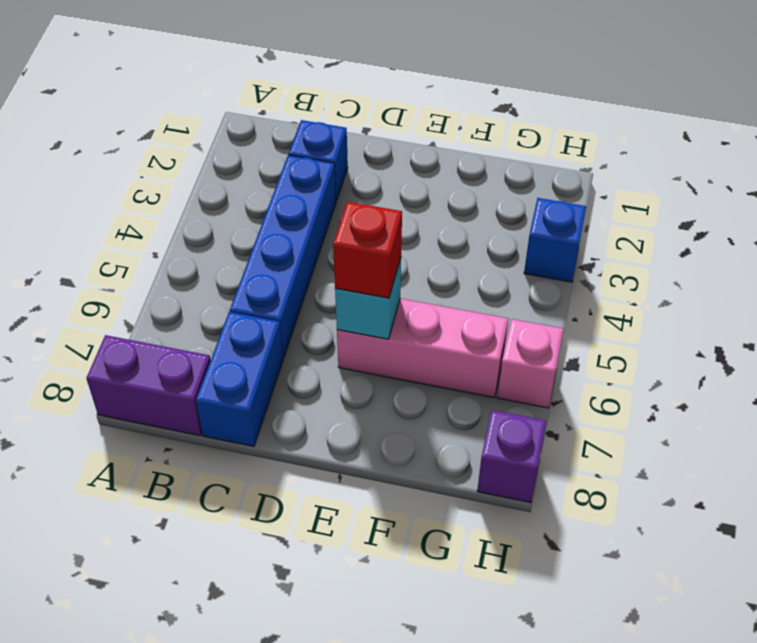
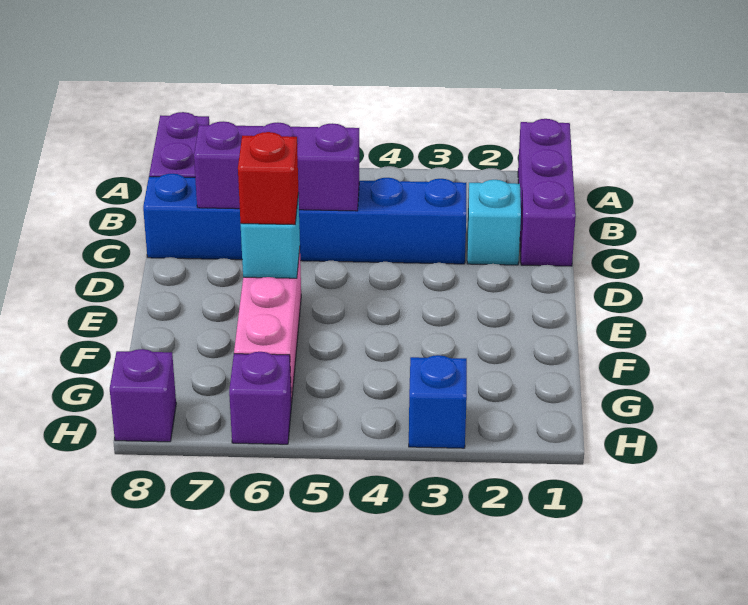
none -> purple 1x3 brick [518,119,576,266]
blue 1x1 brick [289,120,348,201] -> cyan 1x1 brick [467,180,521,265]
none -> purple 1x3 brick [194,121,359,211]
pink 1x1 brick [497,319,564,408] -> purple 1x1 brick [229,352,291,444]

